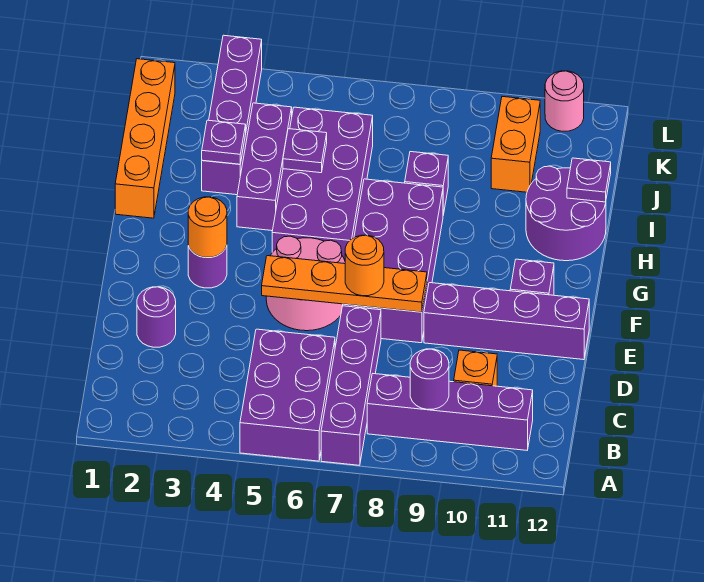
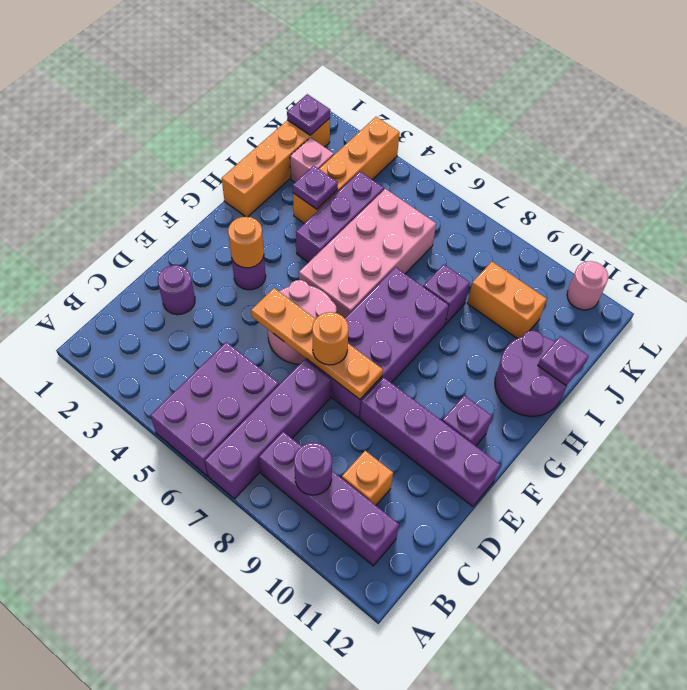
purple 2x4 brick [272,107,373,260] -> pink 2x4 brick [299,189,436,318]
purple 1x4 brick [202,35,262,195] -> orange 1x4 brick [293,117,400,223]
purple 1x1 plate [283,129,327,173] -> purple 1x1 plate moved to [287,94,330,135]
none -> pink 1x1 brick [290,138,334,182]
orange 1x2 brick [491,97,540,192] -> orange 1x2 brick turned to [467,262,547,339]

